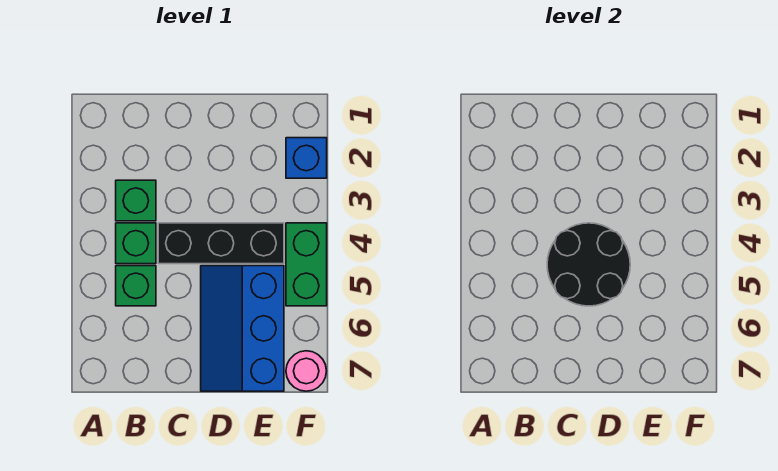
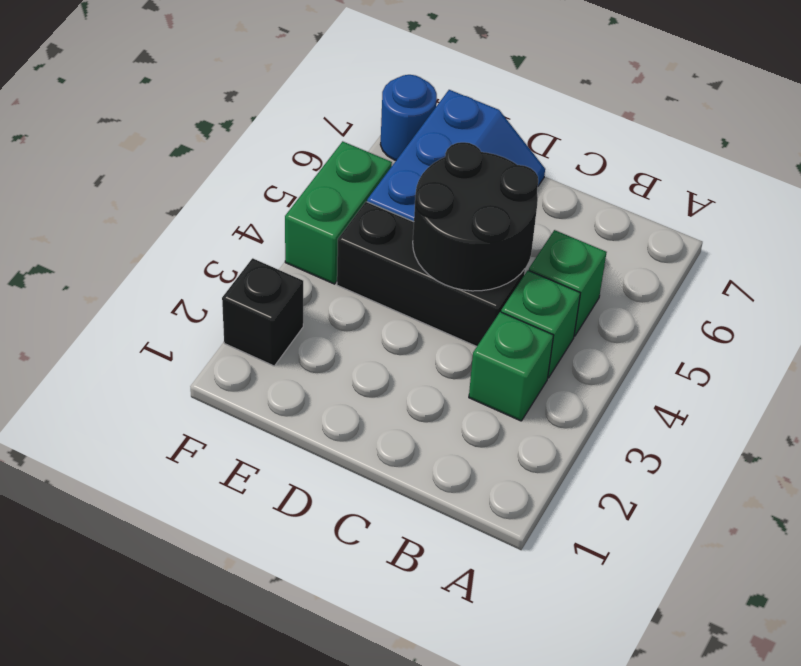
blue 1x1 brick [286,138,327,178] -> black 1x1 brick [222,258,303,366]
pink 1x1 round brick [286,351,326,391] -> blue 1x1 round brick [380,75,437,160]

